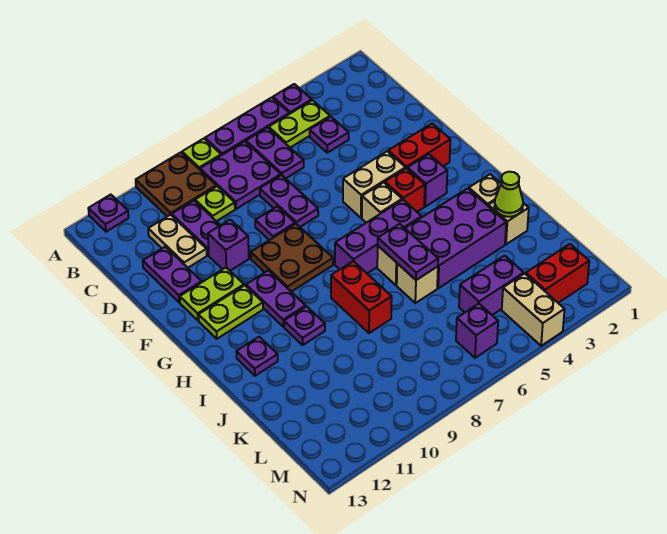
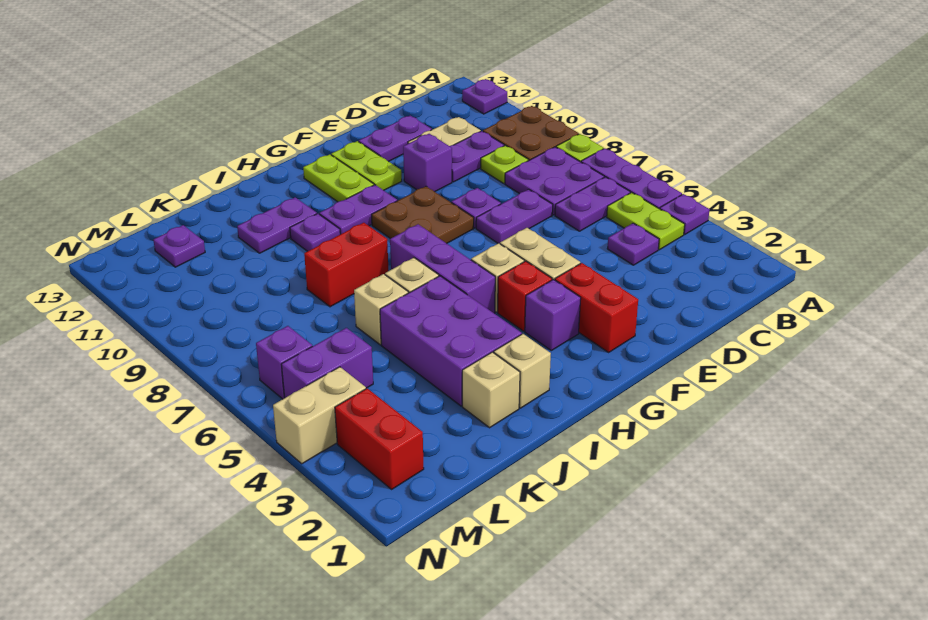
purple 1x2 plate [378,224,438,280] -> purple 1x2 plate moved to [237,197,317,253]
purple 1x1 plate [236,337,278,376] -> purple 1x1 plate moved to [153,225,205,267]
lime 1x1 cone [495,172,523,217] -> none
purple 1x2 brick [459,256,524,315] -> purple 1x2 brick turned to [281,328,373,398]

